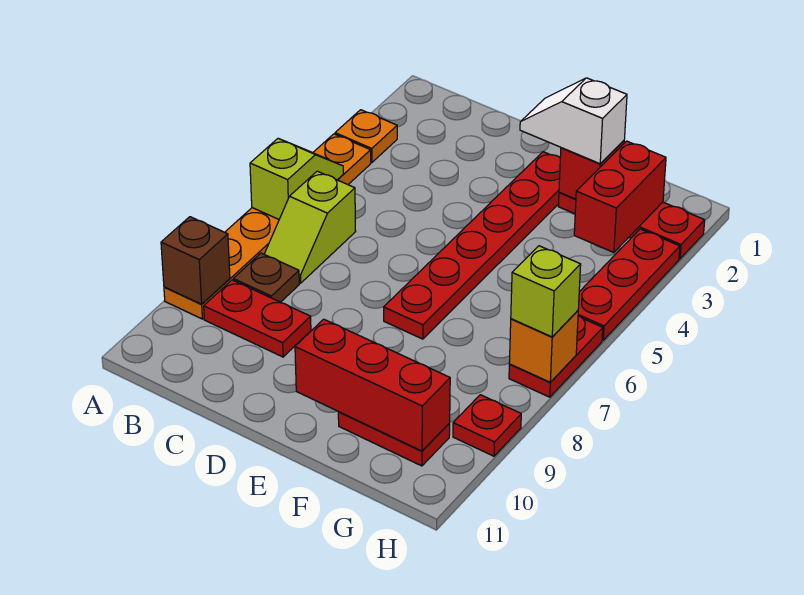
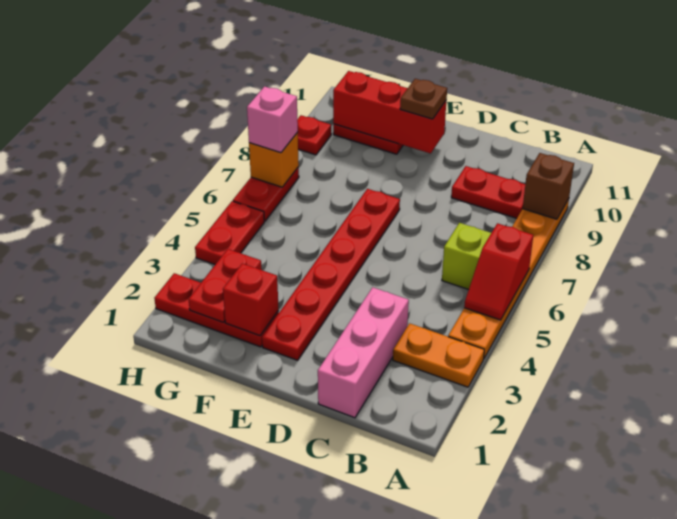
orange 1x1 plate [335,110,397,163] -> orange 1x2 plate [393,323,484,387]
lime 1x2 slope [250,138,343,219] -> red 1x2 slope [464,223,533,320]
brown 1x1 plate [233,253,299,302] -> brown 1x1 plate moved to [400,79,447,119]
none -> pink 1x3 brick [318,287,409,418]
white 1x2 slope [520,78,627,164] -> none
red 1x2 brick [574,141,666,252] -> red 1x2 plate [188,249,262,322]
red 1x3 plate [578,229,680,340] -> red 1x2 plate [195,201,264,264]
lime 1x1 brick [511,246,581,337] -> pink 1x1 brick [247,87,298,153]

